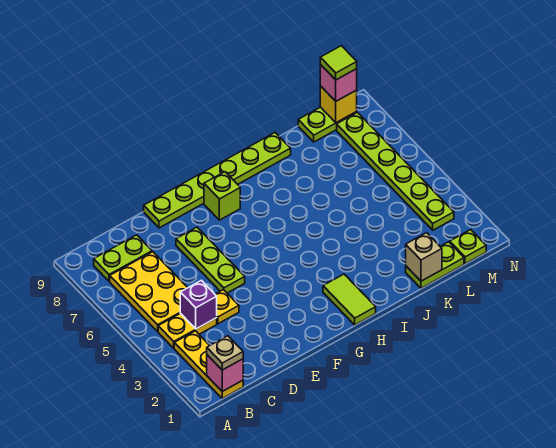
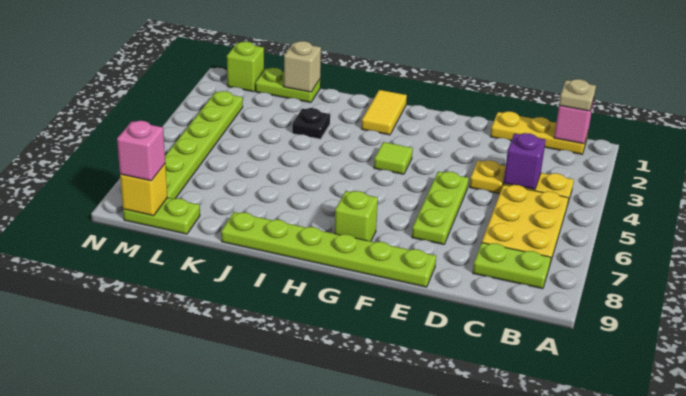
yellow 1x3 plate [174,331,243,398] -> yellow 1x3 plate turned to [490,111,588,154]
lime 1x2 tile [323,274,376,325] -> yellow 1x2 tile [362,90,407,135]
none -> black 1x1 plate [292,108,330,139]
lime 1x1 plate [450,230,486,264] -> lime 1x1 brick [227,42,264,92]
lime 1x1 tile [320,46,357,80] -> lime 1x1 tile moved to [374,142,413,174]

